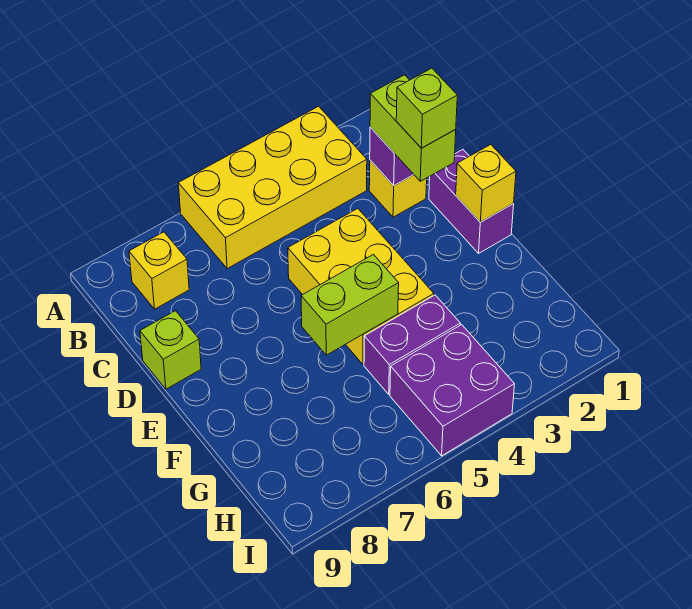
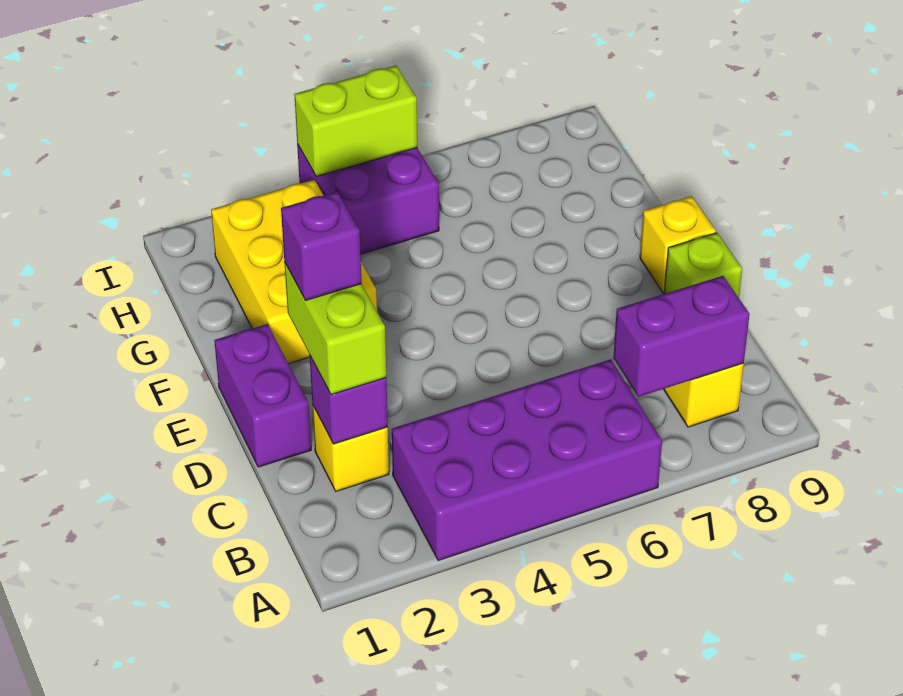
yellow 2x4 brick [178,106,367,269] -> purple 2x4 brick [392,359,662,561]
lime 1x1 brick [396,68,457,148] -> purple 1x1 brick [281,192,362,301]
yellow 2x3 brick [288,209,434,364] -> yellow 2x3 brick moved to [211,180,377,364]
yellow 1x1 brick [456,145,516,222] -> yellow 1x1 brick moved to [640,196,716,293]
lime 1x2 brick [301,255,399,355] -> lime 1x2 brick moved to [294,66,417,176]
purple 1x2 brick [364,295,460,394] -> purple 1x2 brick moved to [613,276,750,397]

